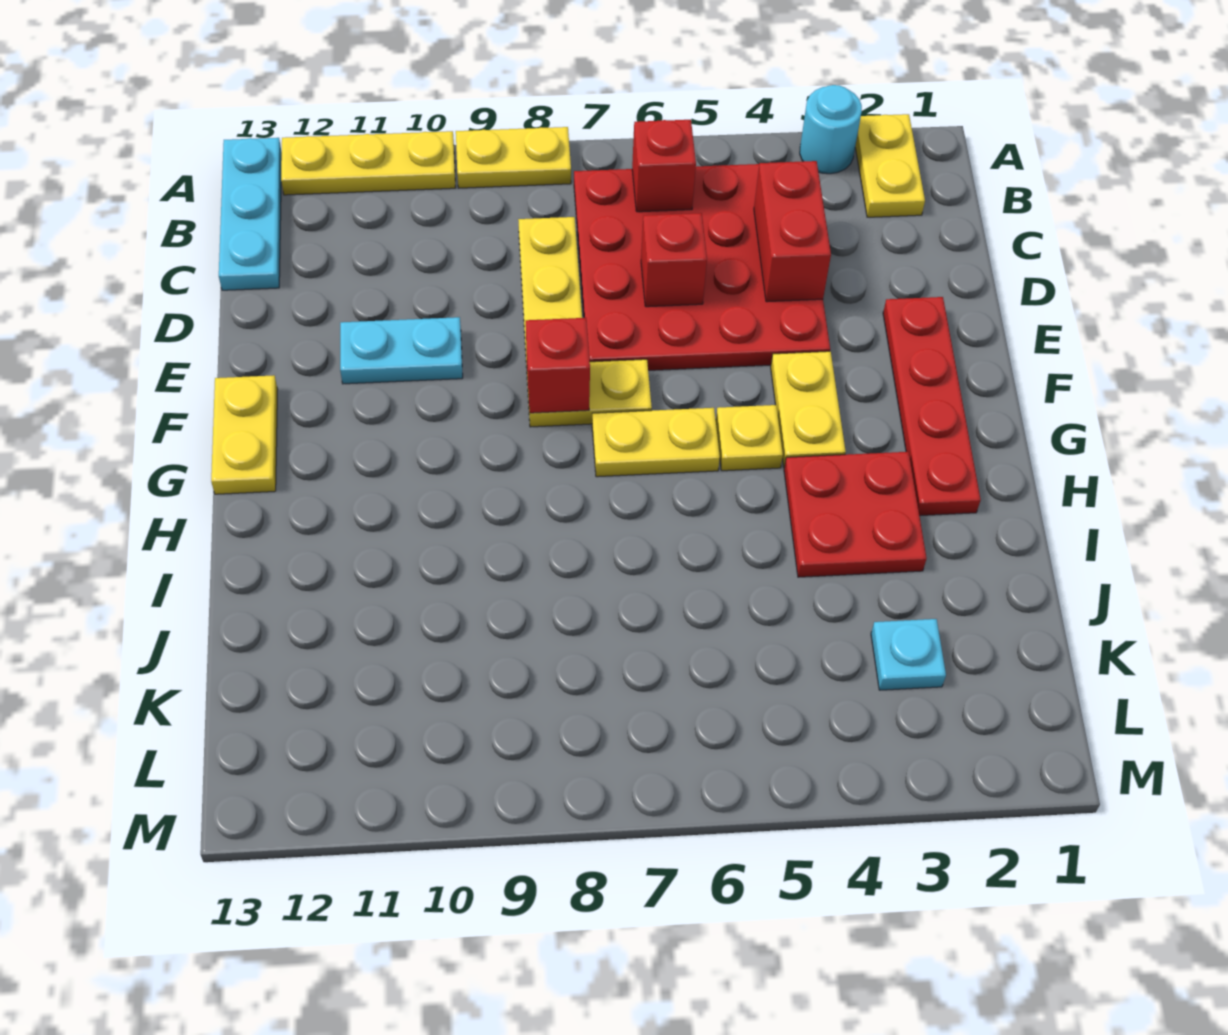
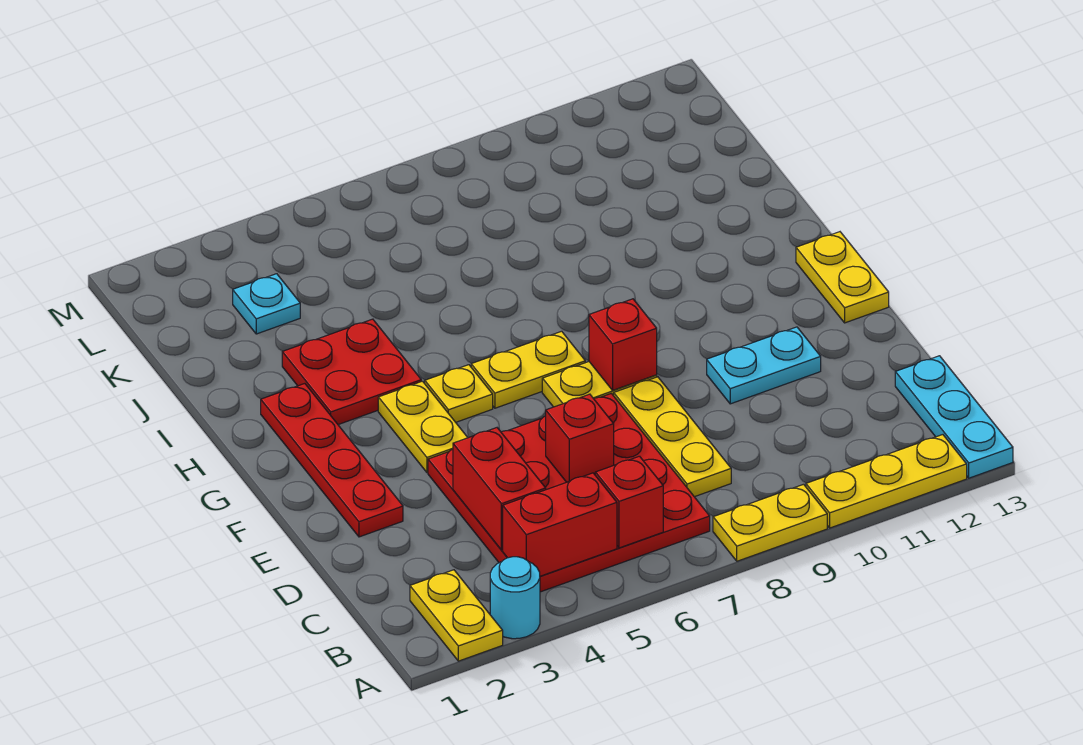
none -> red 1x2 brick [503,473,617,576]

